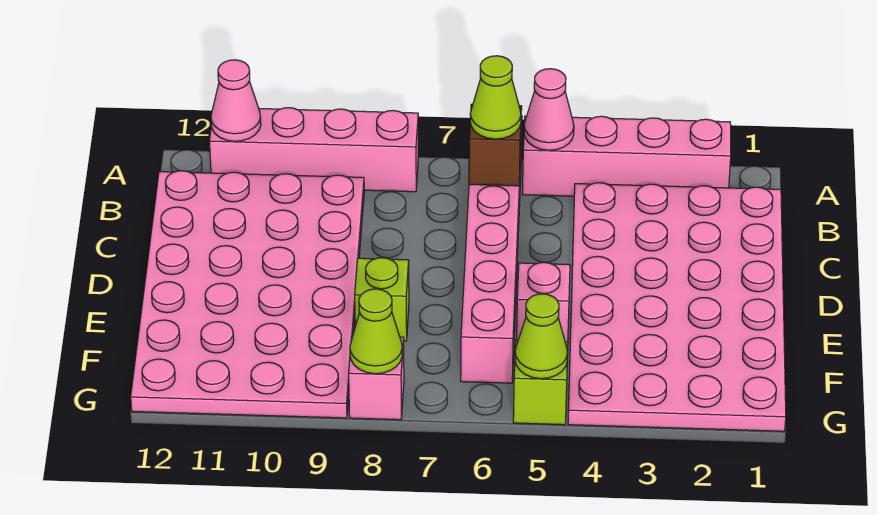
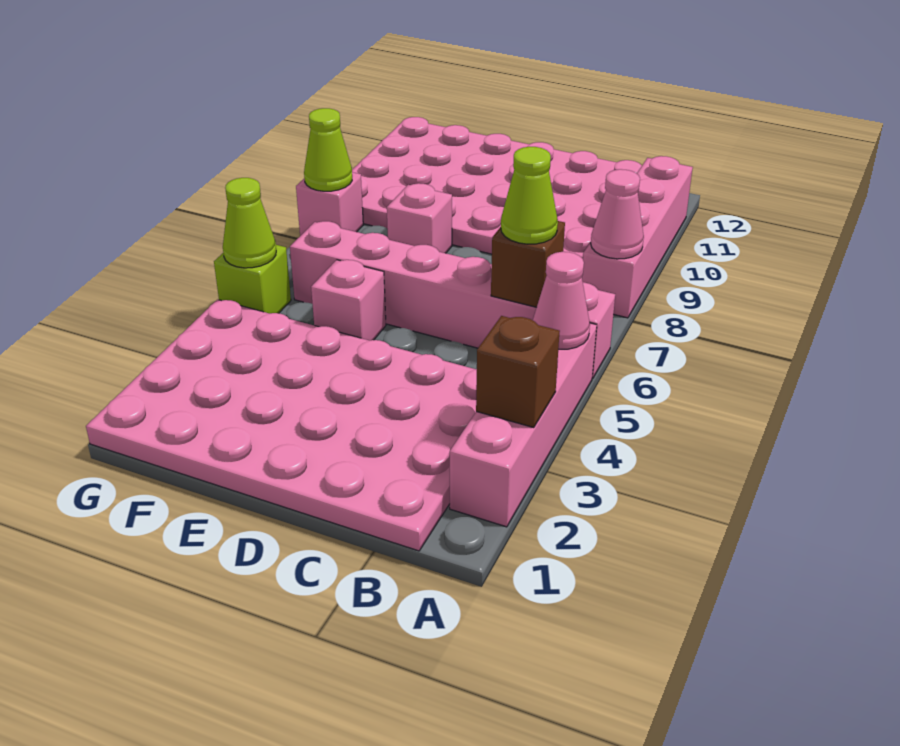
none -> brown 1x1 brick [476,316,560,428]
pink 1x1 cone [211,60,261,141] -> pink 1x1 cone moved to [591,169,644,259]
lime 1x1 brick [355,258,409,341] -> pink 1x1 brick [387,183,452,253]

